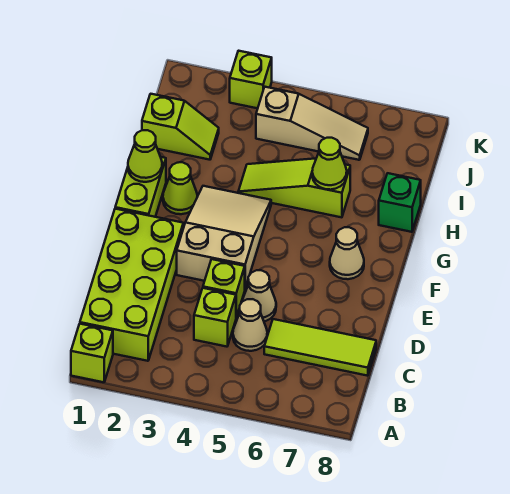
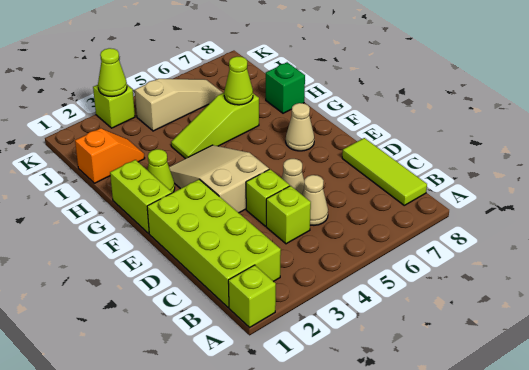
lime 1x3 tile [264,319,376,376] -> lime 1x3 tile turned to [342,138,427,205]
lime 1x1 cone [128,130,162,182] -> lime 1x1 cone moved to [98,48,127,96]
lime 1x2 slope [142,94,219,160] -> orange 1x2 slope [75,128,145,183]

